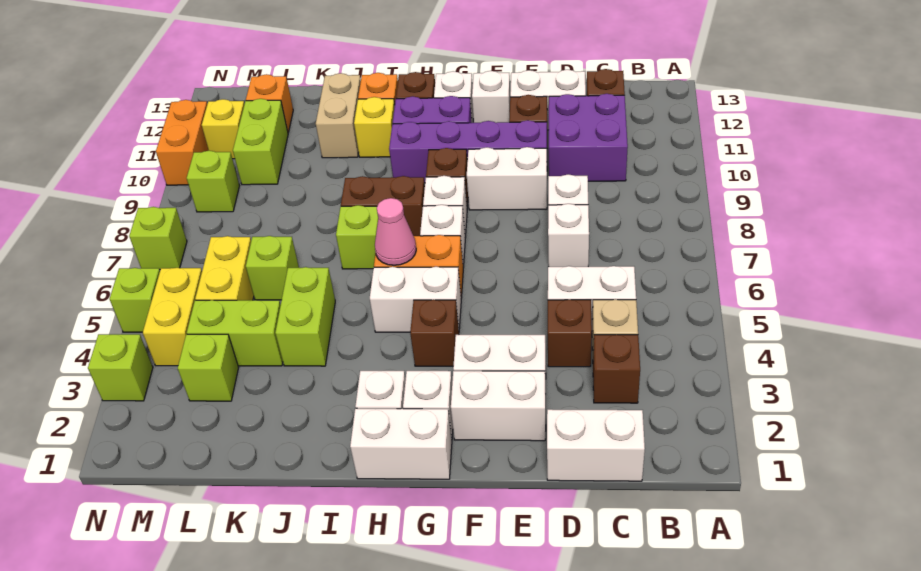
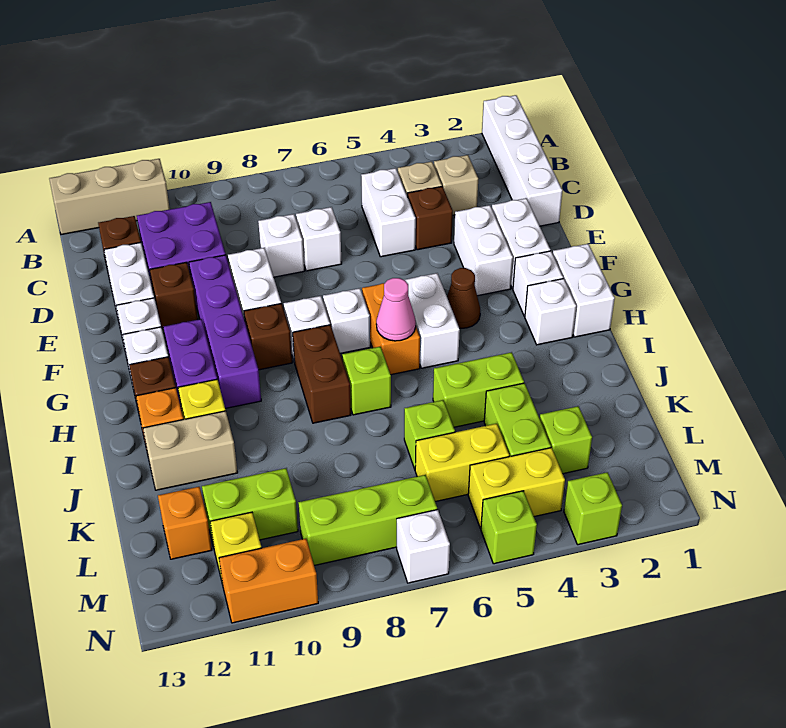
none -> tan 1x3 brick [49,159,170,235]
white 1x2 brick [547,409,645,481] -> white 1x4 brick [482,95,562,226]
brown 1x1 brick [593,335,640,403] -> tan 1x1 brick [434,155,478,215]
brown 1x1 brick [410,300,459,366] -> brown 1x1 cone [447,268,480,328]
lime 1x1 brick [187,151,239,212] -> lime 1x3 brick [298,475,437,566]
lime 1x1 brick [129,207,187,270] -> white 1x1 brick [397,510,450,583]

